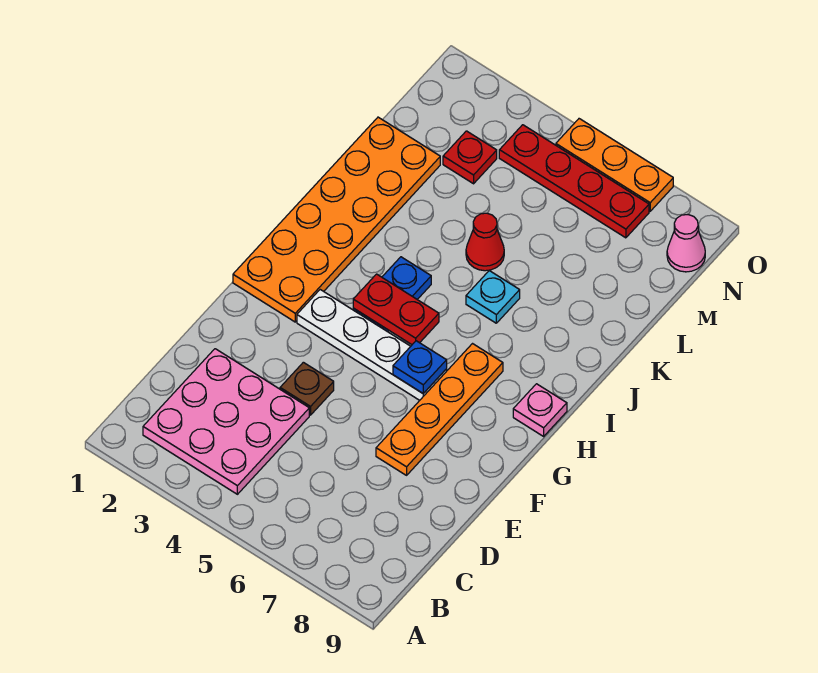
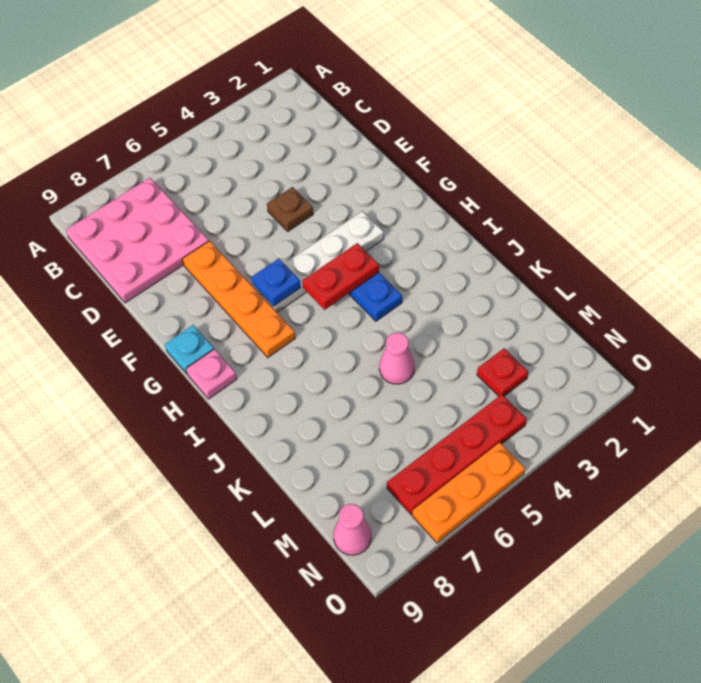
pink 3x3 plate [143,349,309,494] -> pink 3x3 plate moved to [66,178,209,303]
orange 2x6 plate [233,117,440,322] -> none
cyan 1x1 plate [466,271,520,323] -> cyan 1x1 plate moved to [165,325,214,374]
red 1x1 cone [466,213,504,271] -> pink 1x1 cone [379,333,415,384]

